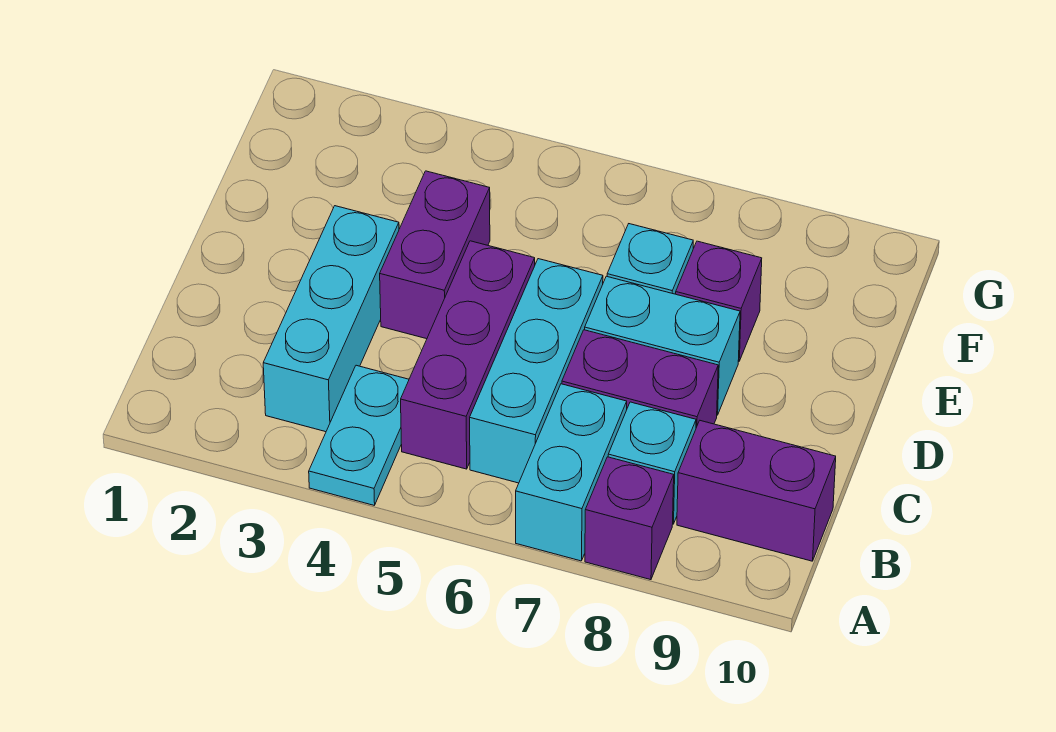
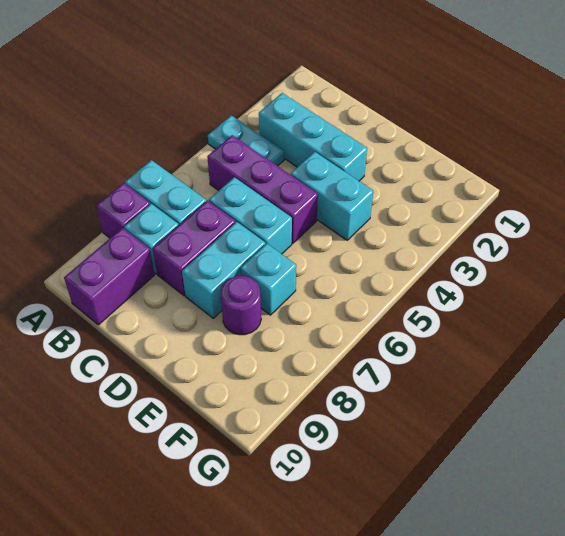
cyan 1x3 brick [470,259,603,483] -> cyan 1x2 brick [209,177,292,254]
purple 1x2 brick [380,171,490,339] -> cyan 1x2 brick [291,152,373,240]
purple 1x1 brick [676,241,762,361] -> purple 1x1 round brick [221,276,261,335]

